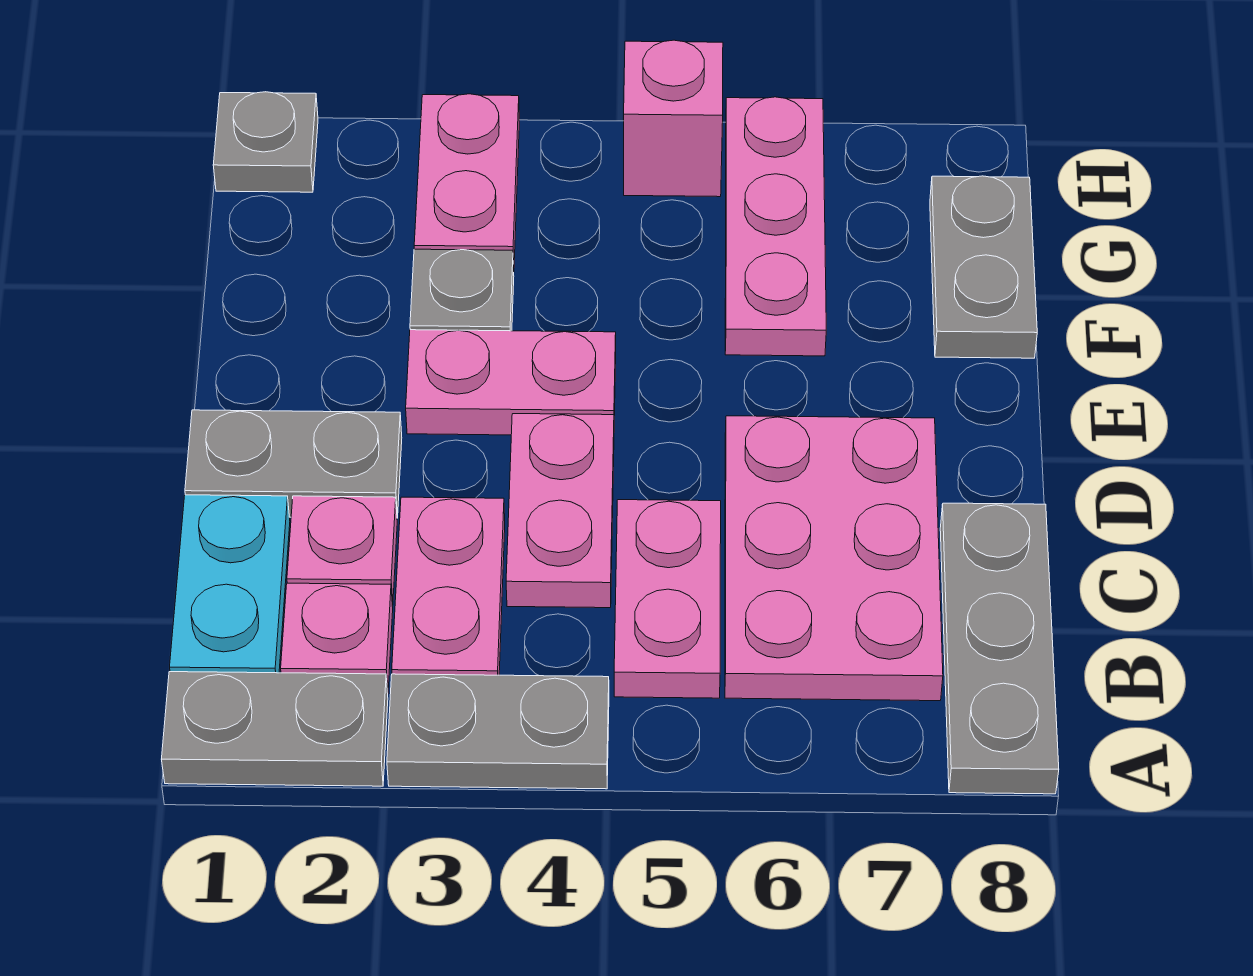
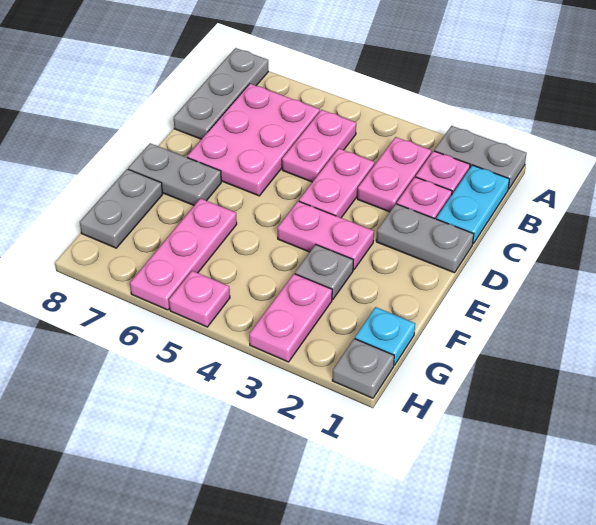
grey 1x2 plate [387,674,609,789] -> grey 1x2 plate moved to [128,143,221,205]
none -> cyan 1x1 plate [355,307,415,365]
pink 1x1 brick [624,40,723,197] -> pink 1x1 plate [169,271,230,327]

